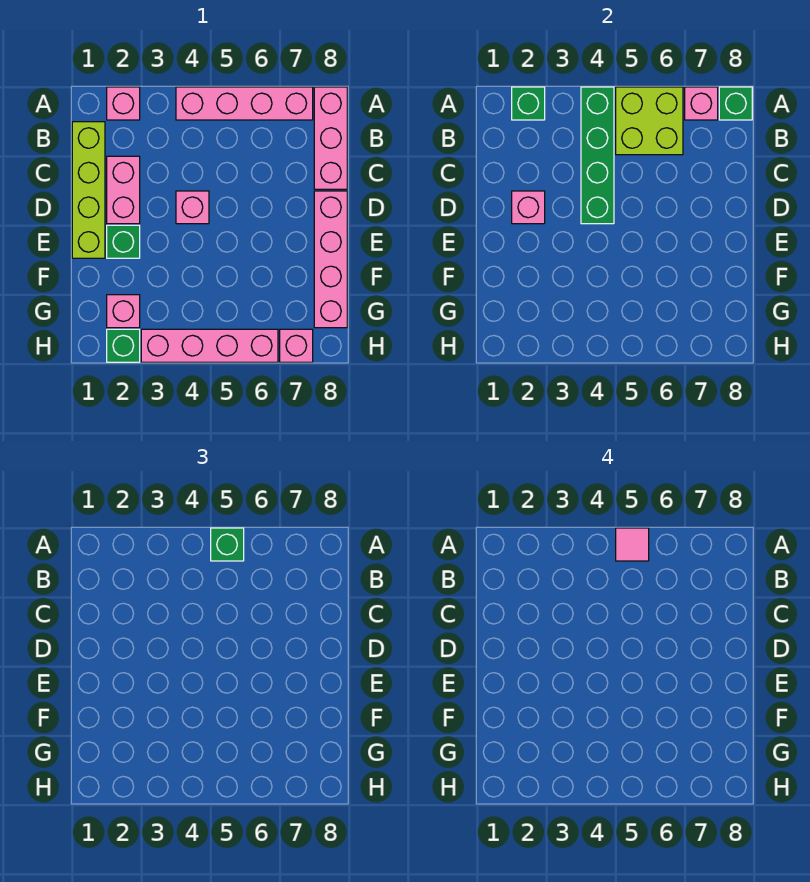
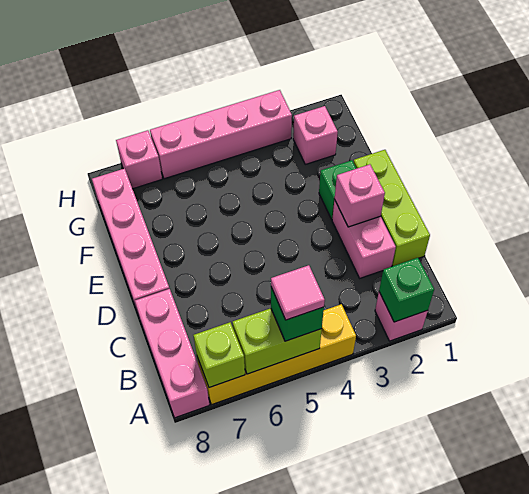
pink 1x4 brick [176,87,313,120] -> yellow 1x4 brick [197,304,356,405]
green 1x4 brick [581,87,614,224] -> none
lime 2x2 brick [616,87,683,155] -> lime 1x2 brick [232,308,322,374]
pink 1x1 brick [685,87,718,120] -> lime 1x1 brick [193,322,245,388]
green 1x1 brick [719,87,752,120] -> none
lime 1x4 brick [72,122,105,258] -> lime 1x3 brick [353,150,430,266]
pink 1x1 brick [176,191,209,224] -> none
green 1x1 brick [107,329,140,362] -> none

